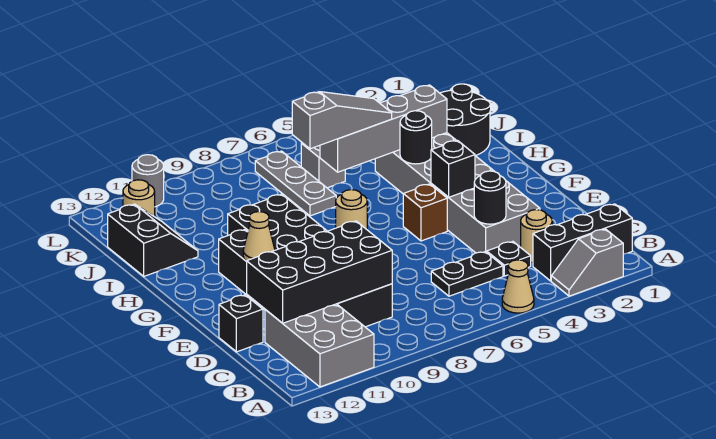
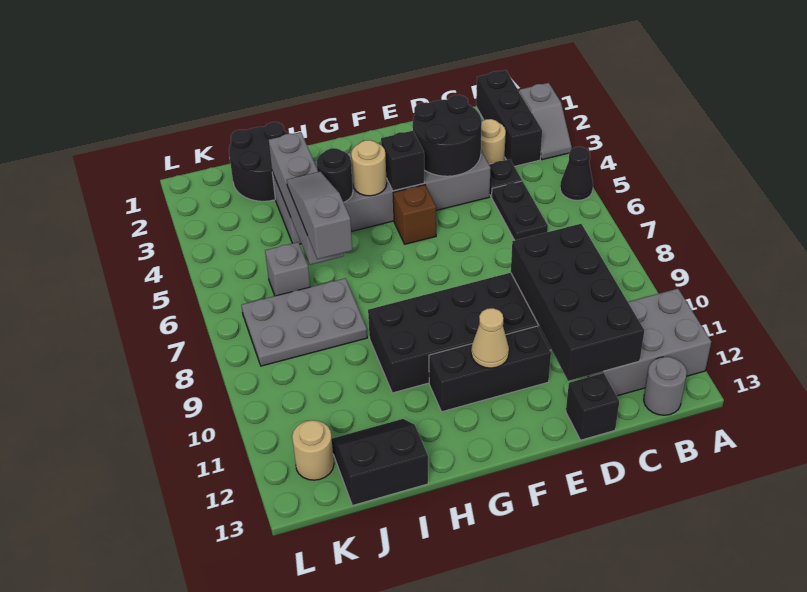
tan 1x1 cone [502,260,534,313] -> black 1x1 cone [560,147,593,200]
black 1x1 round brick [474,171,506,224] -> black 2x2 round brick [413,95,482,176]
tan 1x1 round brick [336,190,367,229] -> tan 1x1 round brick moved to [351,140,387,196]
grey 1x3 plate [255,151,336,216] -> grey 2x3 plate [241,278,367,366]
grey 1x1 round brick [132,155,164,207] -> grey 1x1 round brick moved to [644,357,687,415]

